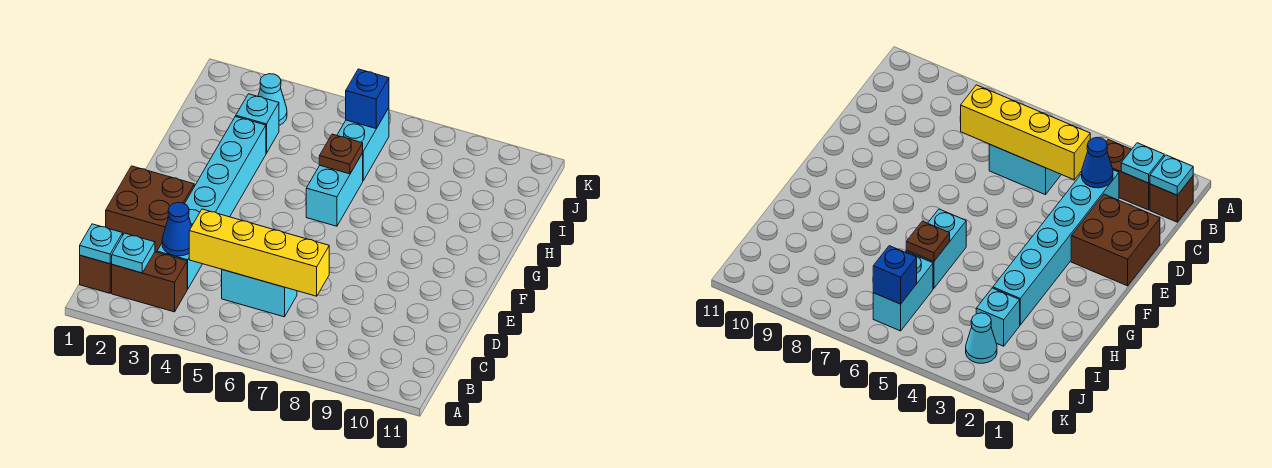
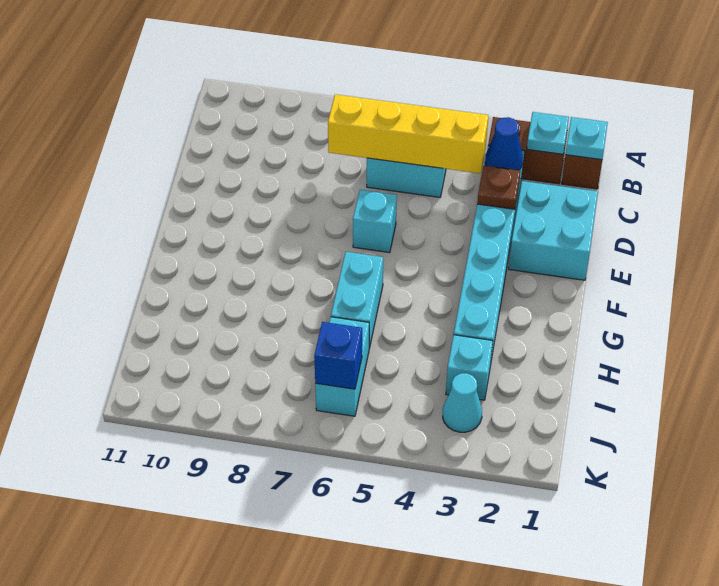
brown 2x2 brick [106,166,194,252] -> cyan 2x2 brick [509,181,598,280]
none -> cyan 1x1 brick [353,190,397,253]
brown 1x1 plate [319,134,363,174] -> brown 1x1 plate moved to [477,166,521,209]

